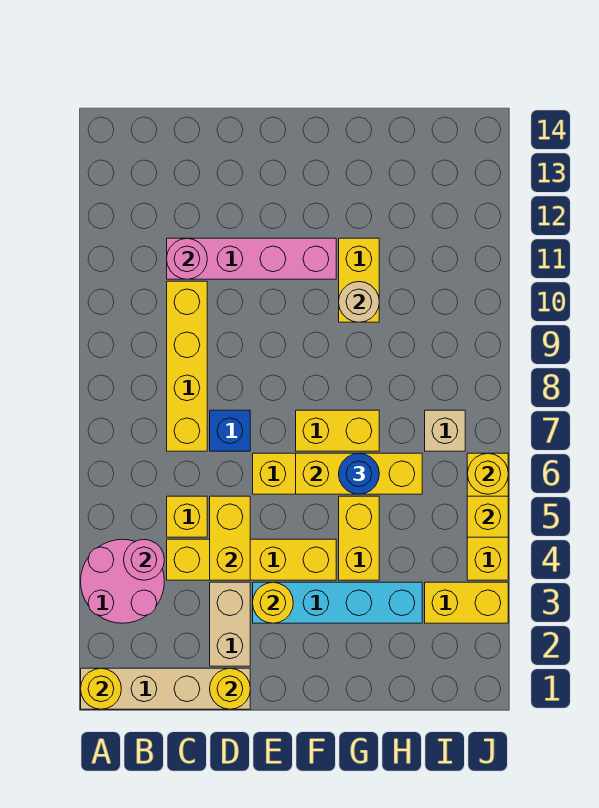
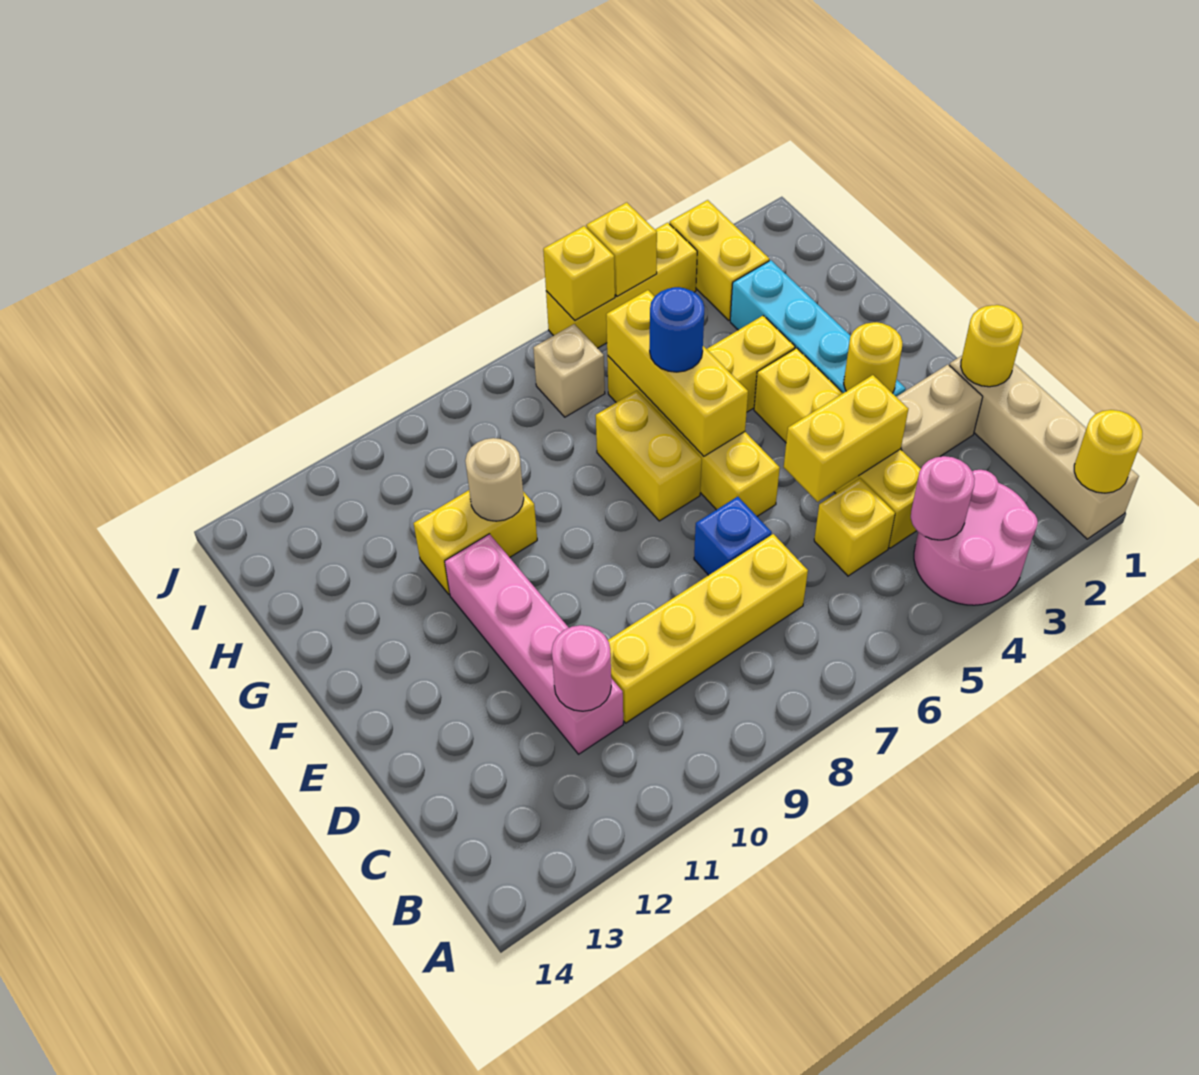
yellow 1x1 round brick [468,453,508,494] -> yellow 1x1 brick [543,226,615,320]

